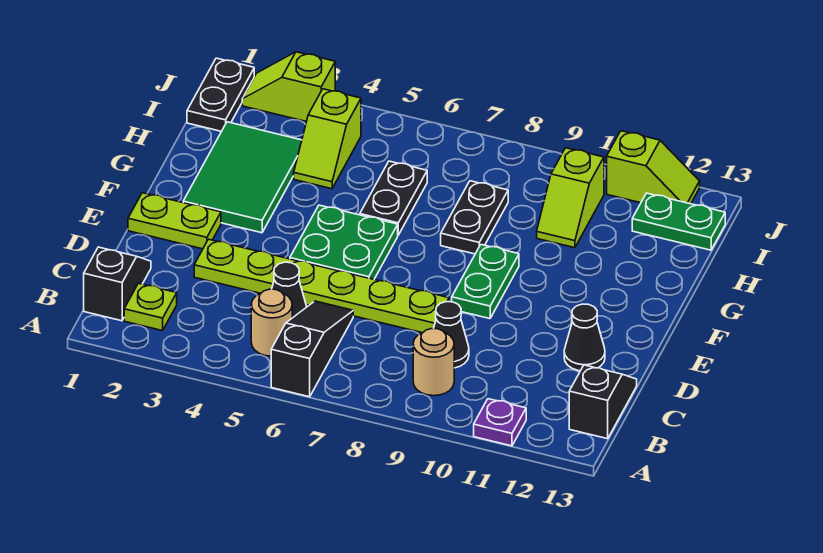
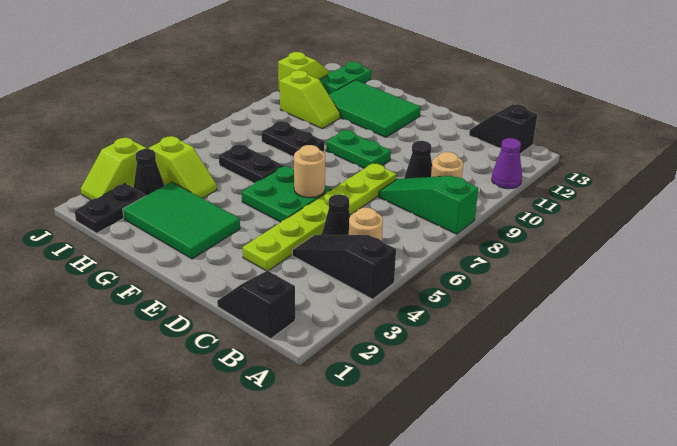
black 1x3 slope [271,301,353,397] -> black 1x3 slope moved to [292,235,396,299]
none -> green 1x3 slope [379,176,478,234]
purple 1x1 plate [474,399,526,446] -> purple 1x1 cone [492,138,522,189]
lime 1x1 plate [124,283,177,331] -> none
black 1x1 cone [564,304,605,371] -> black 1x1 cone moved to [134,149,164,195]
lime 1x2 plate [128,193,221,249] -> none
none -> tan 1x1 round brick [294,145,325,198]
none -> green 2x3 tile [329,80,421,137]
black 1x2 plate [187,58,254,131] -> black 1x2 plate turned to [75,183,146,233]

